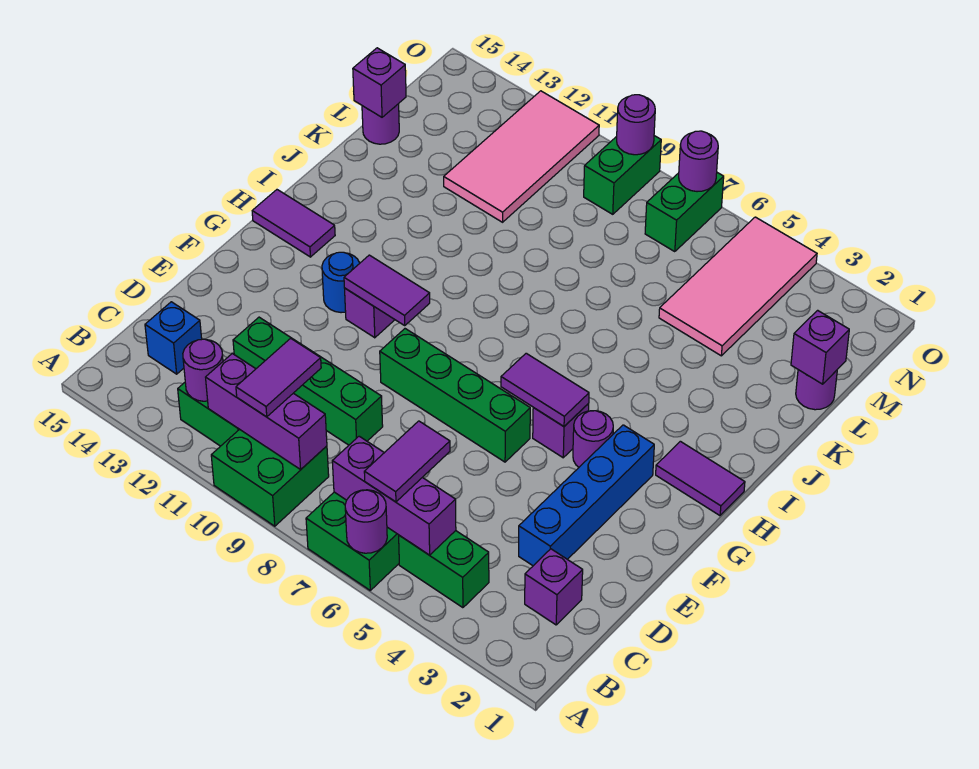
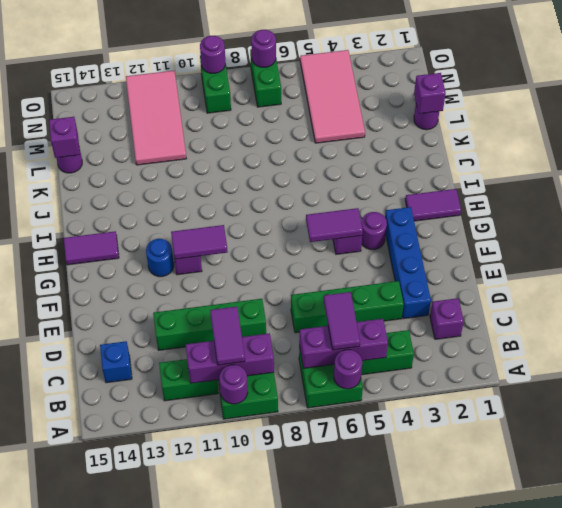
purple 1x1 round brick [183,339,223,401] -> purple 1x1 round brick moved to [219,365,248,404]
green 1x4 brick [380,329,530,462] -> green 1x4 brick moved to [291,281,404,333]

